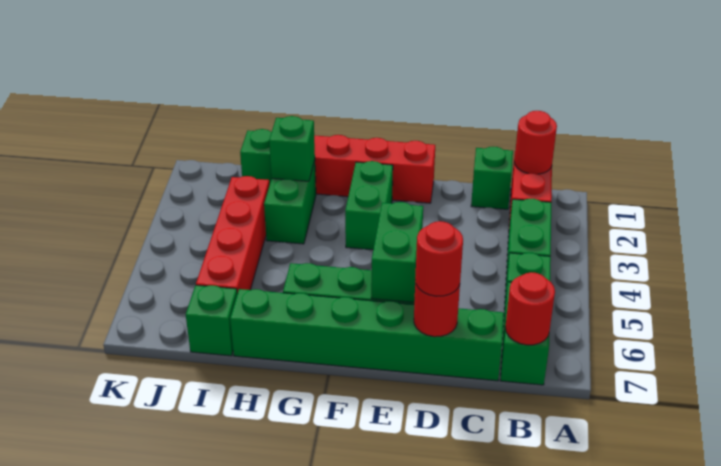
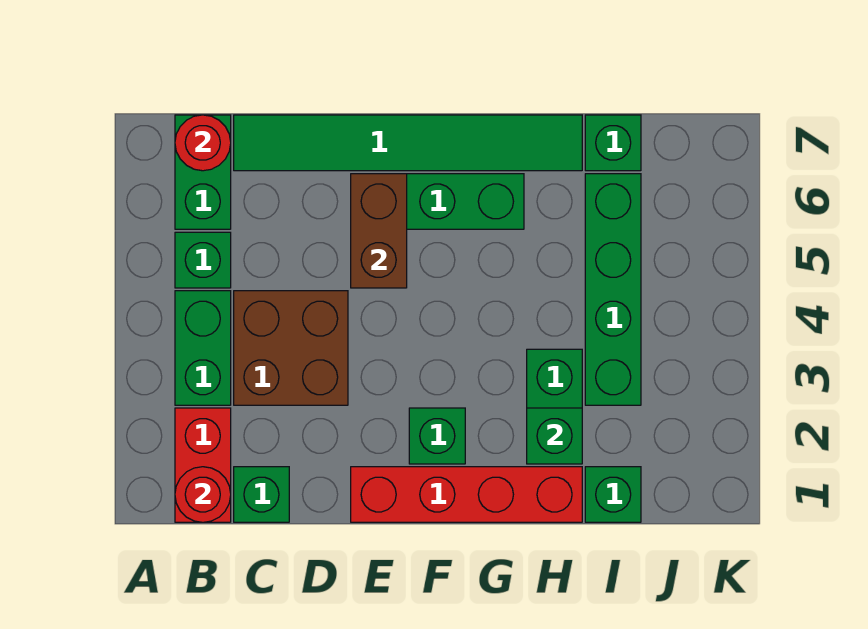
none -> brown 2x2 brick [234,291,348,405]
green 1x6 brick [230,289,504,381] -> green 1x6 tile [234,115,582,171]
red 1x1 round brick [414,281,460,337] -> none
red 1x1 round brick [415,221,463,296] -> none
green 1x2 brick [371,202,423,302] -> brown 1x2 brick [351,174,407,288]
green 1x2 brick [345,161,393,250] -> green 1x1 brick [409,408,465,464]
red 1x4 brick [196,176,269,293] -> green 1x4 brick [585,174,641,405]

